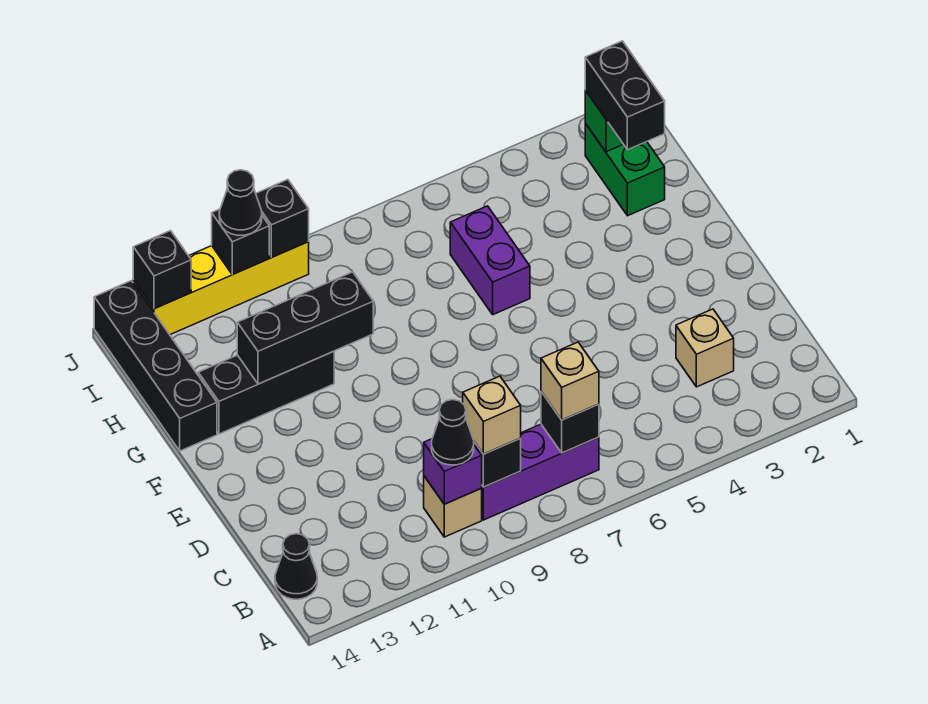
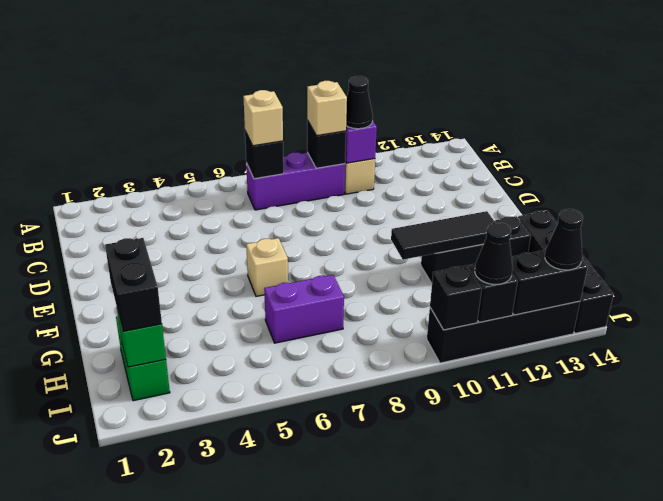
black 1x1 cone [275,534,317,599] -> black 1x1 cone moved to [545,209,583,270]
tan 1x1 brick [676,309,734,387] -> tan 1x1 brick moved to [246,238,288,296]
purple 1x2 brick [450,206,530,315] -> purple 1x2 brick turned to [264,275,344,343]
black 1x3 brick [237,272,373,384] -> black 1x3 tile [391,211,495,260]
yellow 1x4 brick [133,242,309,335] -> black 1x4 brick [427,301,580,363]
black 1x1 brick [133,231,191,309] -> black 1x2 brick [511,250,588,315]

